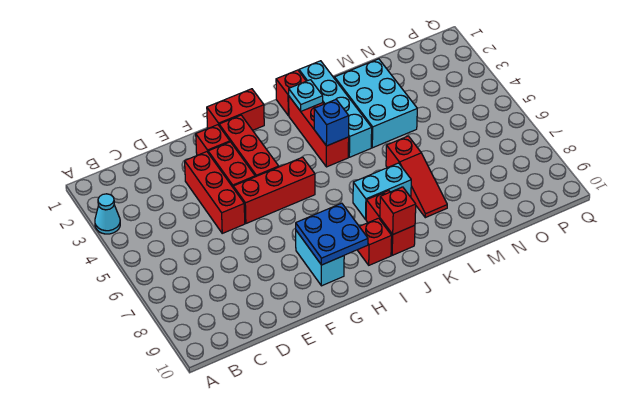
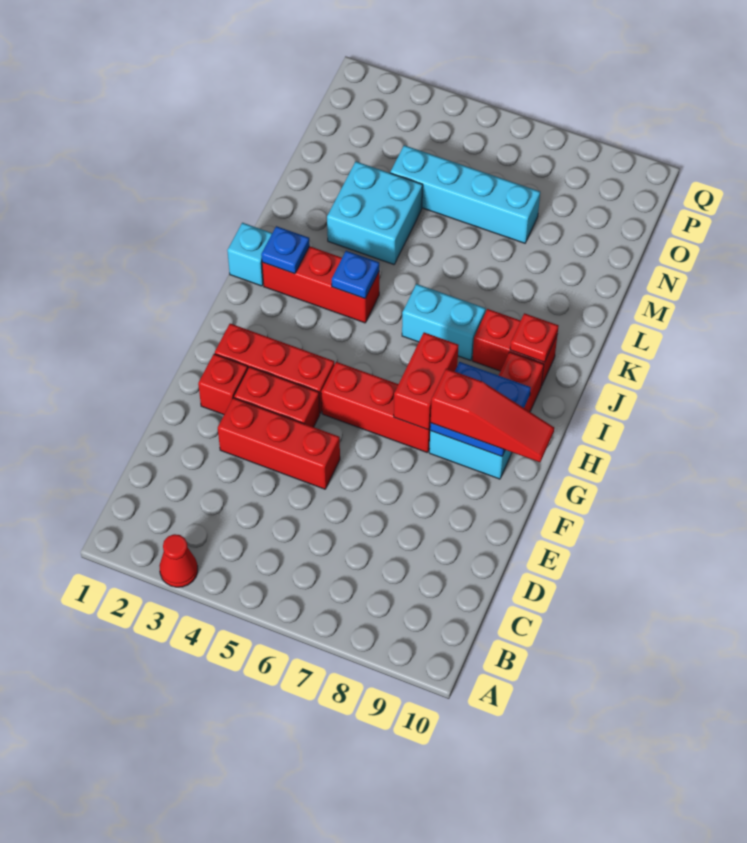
cyan 1x1 cone [95,194,120,234] -> red 1x1 cone [159,534,198,587]
red 1x3 brick [233,157,315,223] -> red 1x3 brick turned to [321,362,430,453]
red 1x2 brick [207,89,264,130] -> red 1x2 brick moved to [394,332,459,430]
red 1x1 brick [276,70,306,116] -> cyan 1x1 brick [227,223,272,286]
cyan 1x1 plate [289,80,323,111] -> blue 1x1 plate [261,226,310,274]
blue 1x1 brick [314,99,349,146] -> blue 1x1 plate [332,251,379,299]
cyan 1x2 brick [353,163,411,219] -> cyan 1x2 brick turned to [402,284,486,360]
red 1x1 brick [380,187,416,234] -> red 1x1 plate [510,313,559,362]
cyan 1x4 brick [299,61,372,157] -> cyan 1x4 brick moved to [390,145,540,243]
cyan 2x3 brick [335,59,417,148] -> cyan 2x2 brick [327,161,423,265]
red 1x3 slope [386,136,447,218] -> red 1x3 slope moved to [431,369,554,462]

